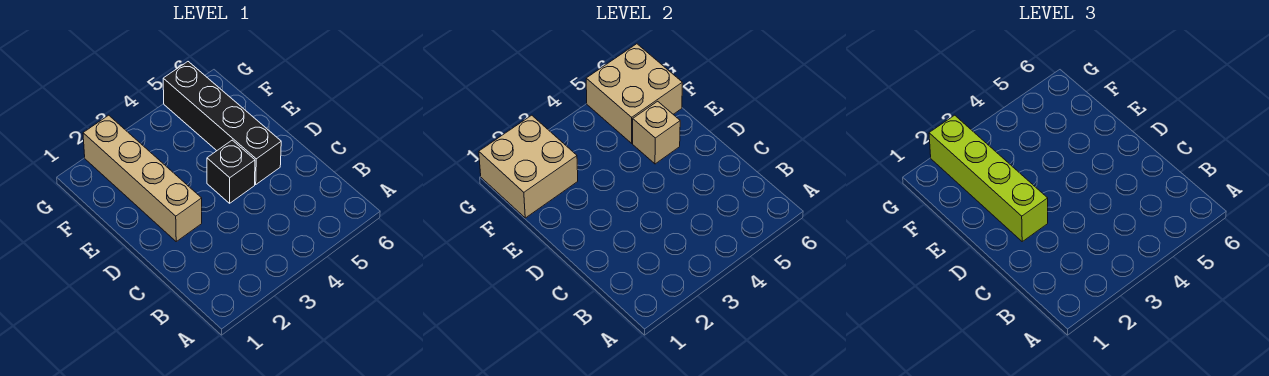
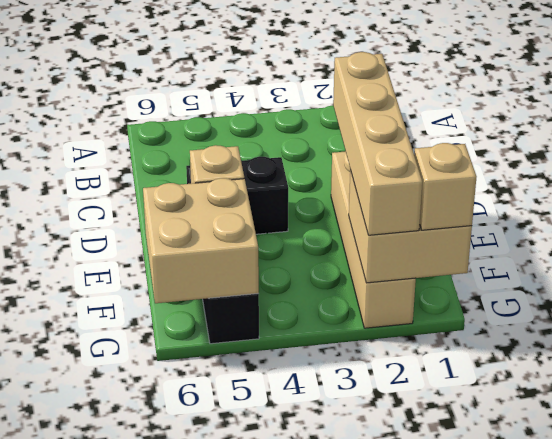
lime 1x4 brick [929,115,1048,241] -> tan 1x4 brick [333,52,422,235]
none -> tan 1x1 brick [414,143,477,230]

